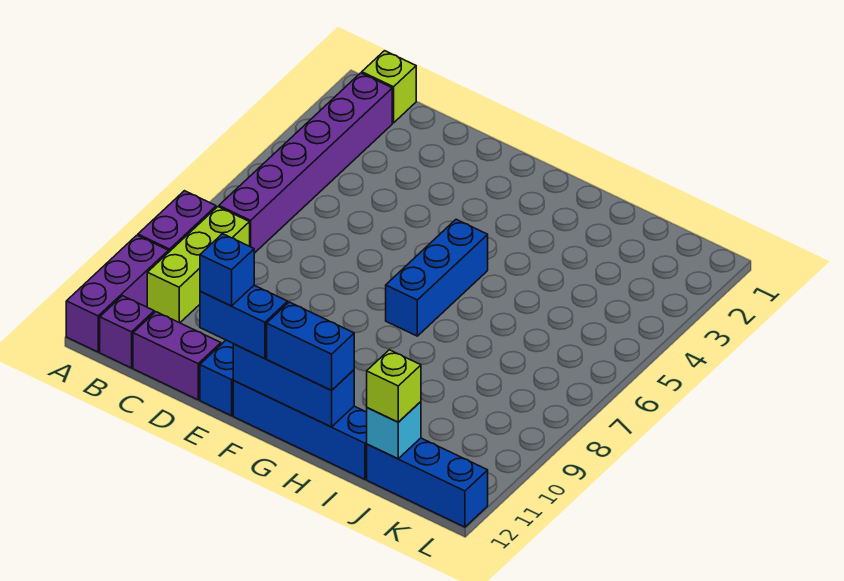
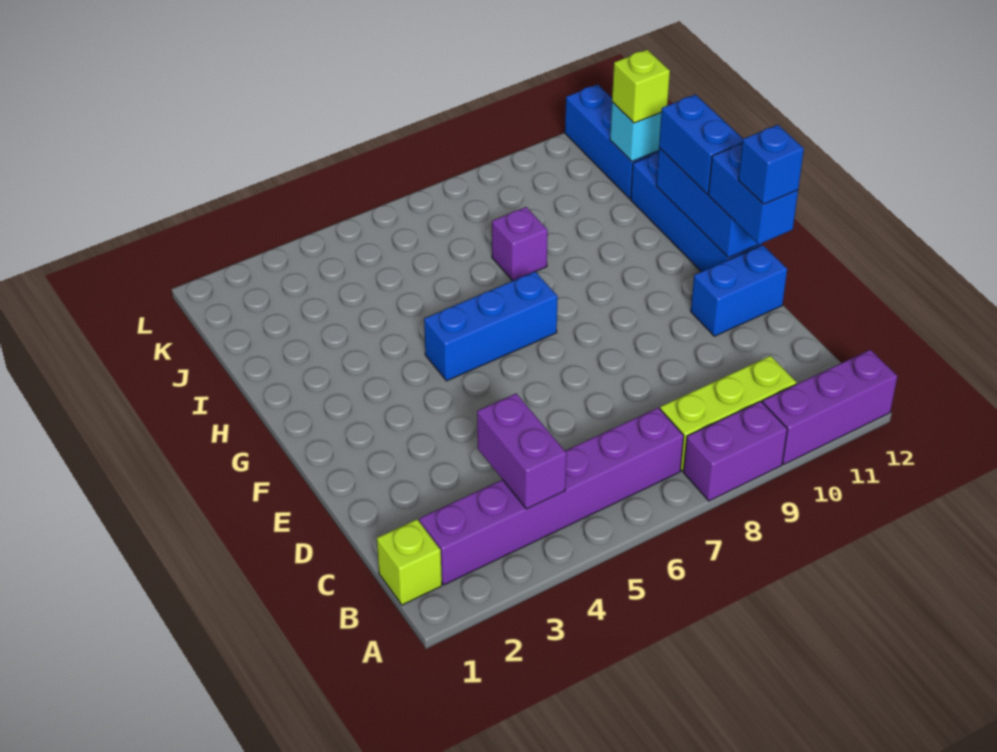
purple 1x1 brick [100,296,154,368] -> purple 1x1 brick moved to [492,207,548,281]
purple 1x2 brick [133,312,221,400] -> purple 1x2 brick moved to [477,394,567,509]

